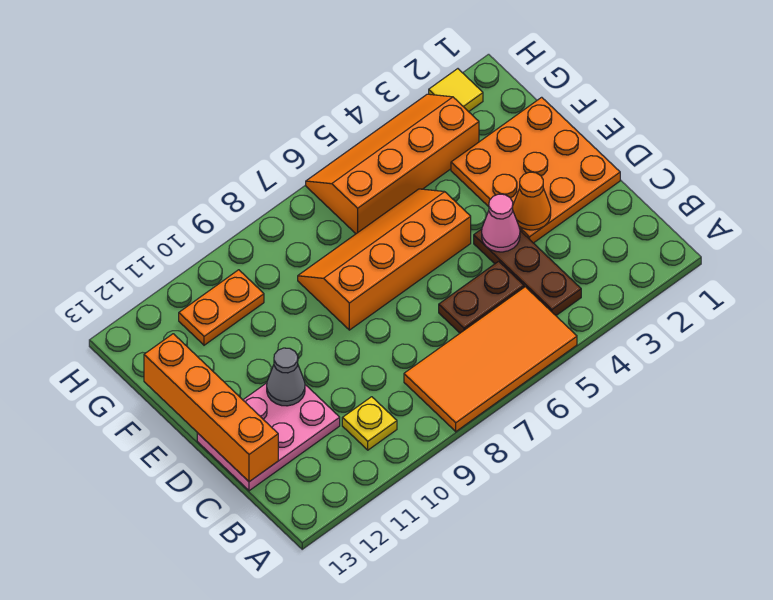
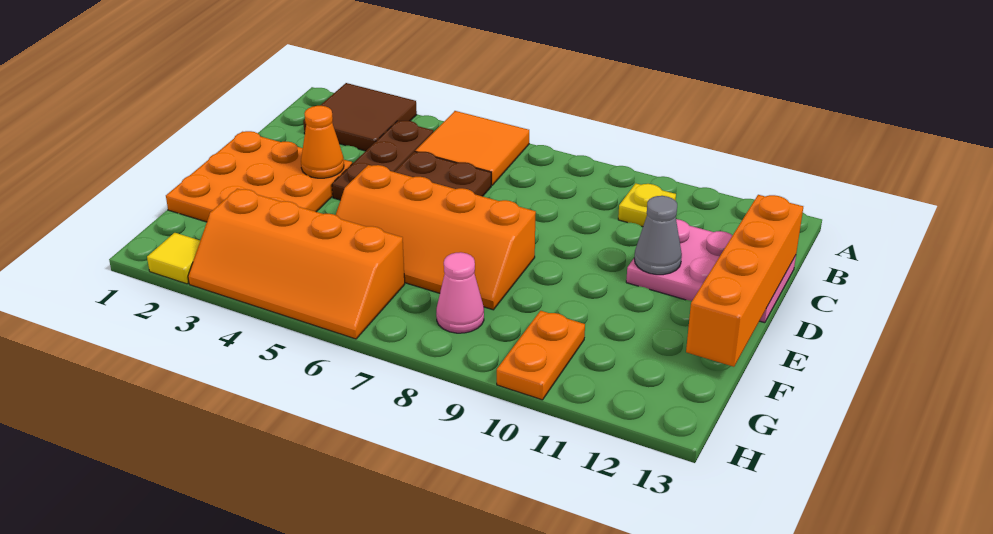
none -> brown 2x2 tile [303,83,417,151]
orange 2x4 tile [404,287,577,432] -> orange 2x2 tile [415,111,529,185]
pink 1x1 cone [482,194,520,252] -> pink 1x1 cone moved to [436,252,484,333]
orange 1x2 plate [179,270,264,345] -> orange 1x2 plate turned to [497,311,585,400]

